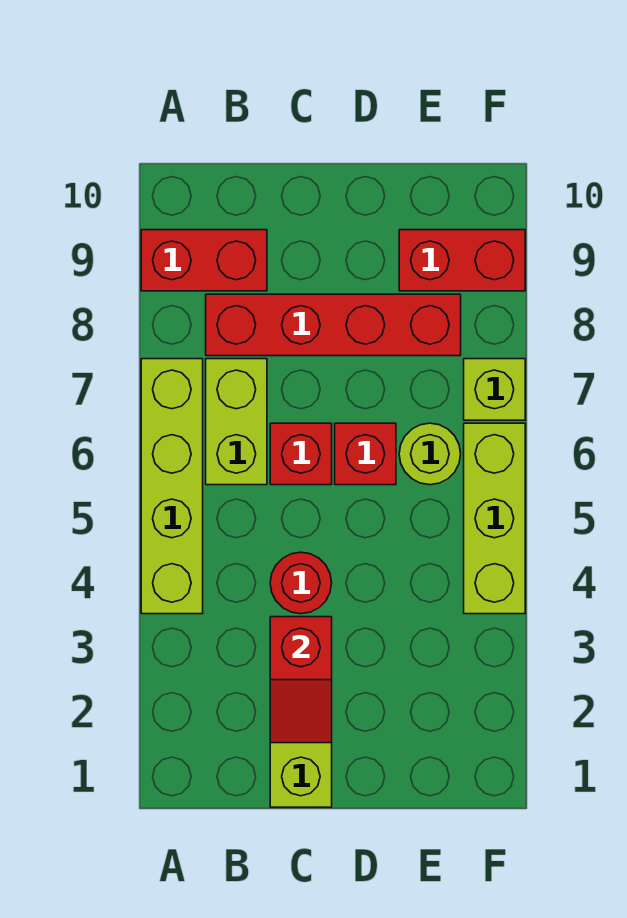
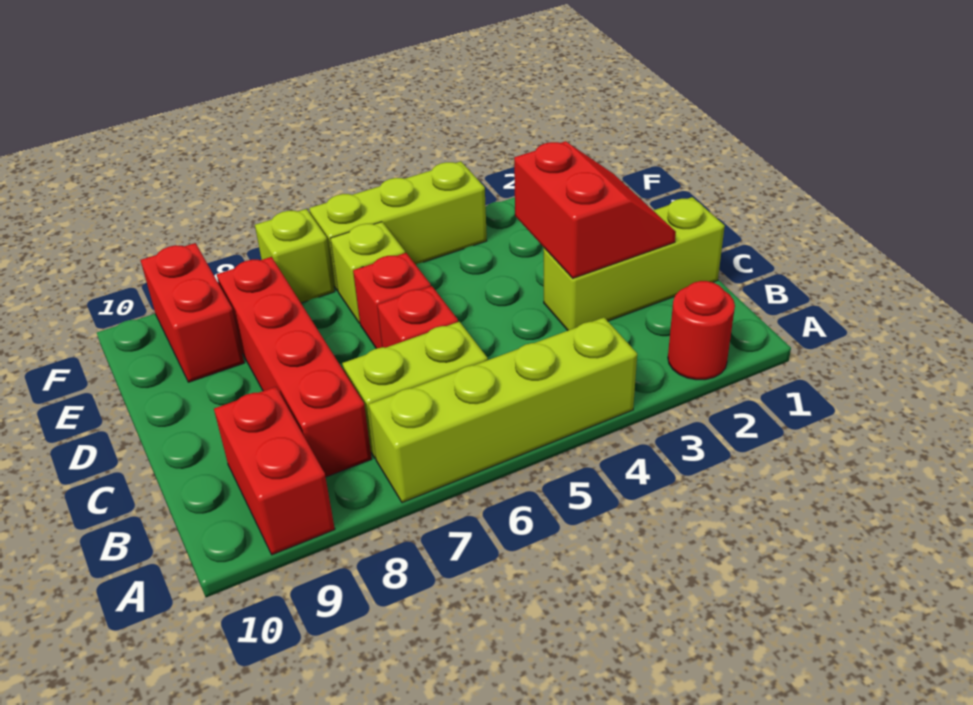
red 1x2 slope [270,617,332,743] -> red 2x2 slope [514,141,676,278]
red 1x1 round brick [270,552,332,614] -> red 1x1 round brick moved to [668,281,735,380]
lime 1x1 round brick [399,423,461,485] -> lime 1x1 brick [331,222,405,323]

